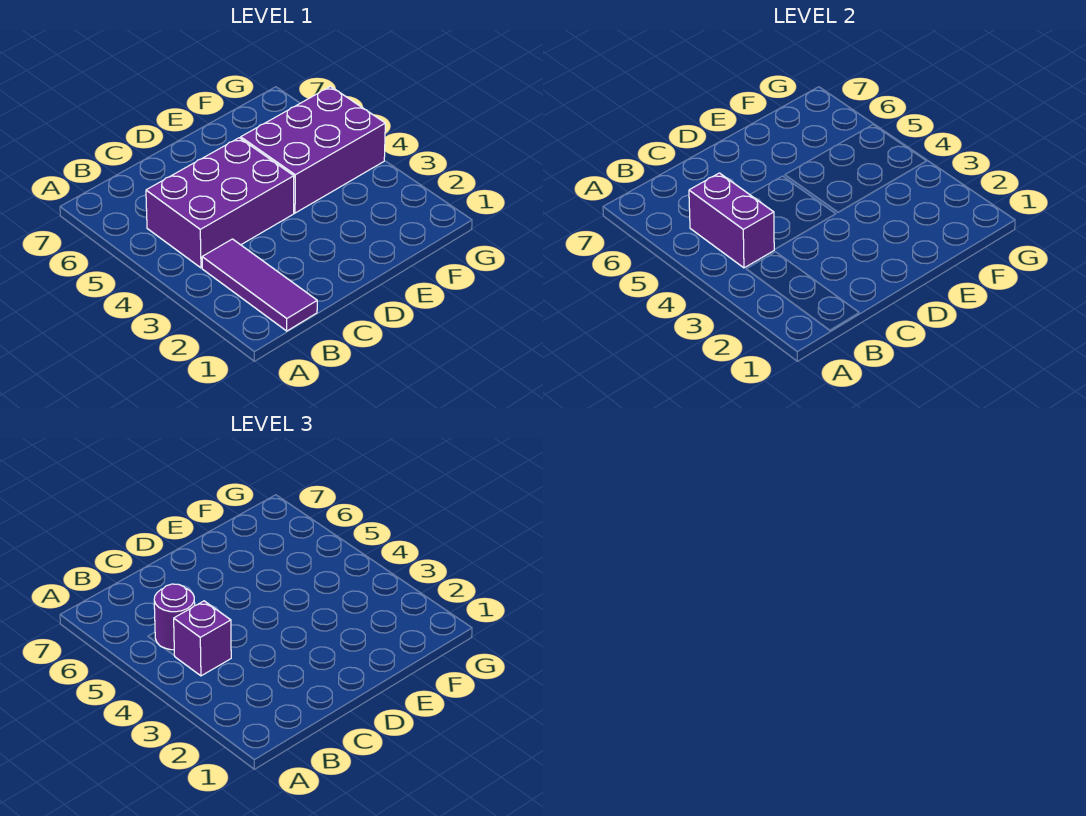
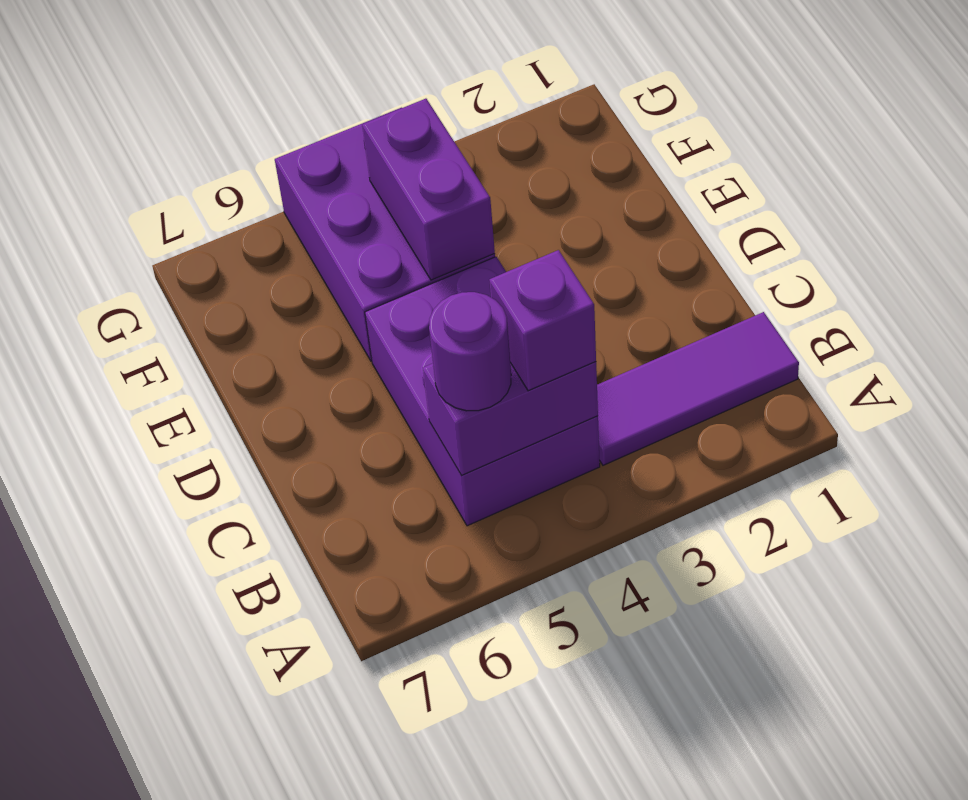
none -> purple 1x2 brick [362,99,495,280]

